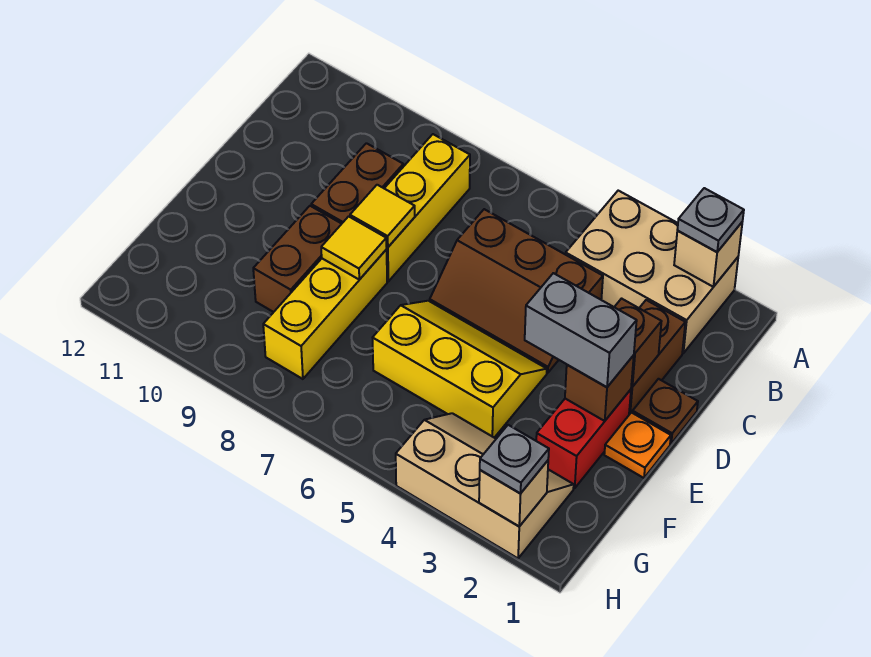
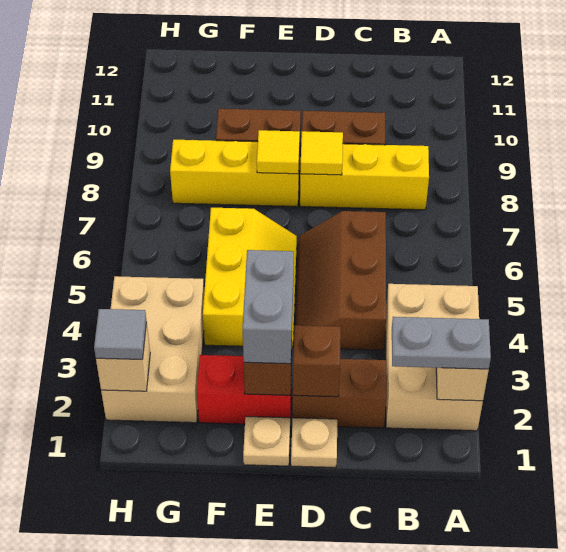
grey 1x1 plate [677,188,744,252] -> grey 1x2 plate [392,317,491,369]
brown 1x1 plate [632,379,698,444] -> tan 1x1 plate [291,418,337,467]
orange 1x1 plate [604,412,671,478] -> tan 1x1 plate [243,417,290,466]
tan 2x3 slope [396,413,574,558] -> tan 2x3 brick [101,276,204,423]
grey 1x1 plate [480,425,549,494] -> grey 1x1 tile [94,309,146,360]

